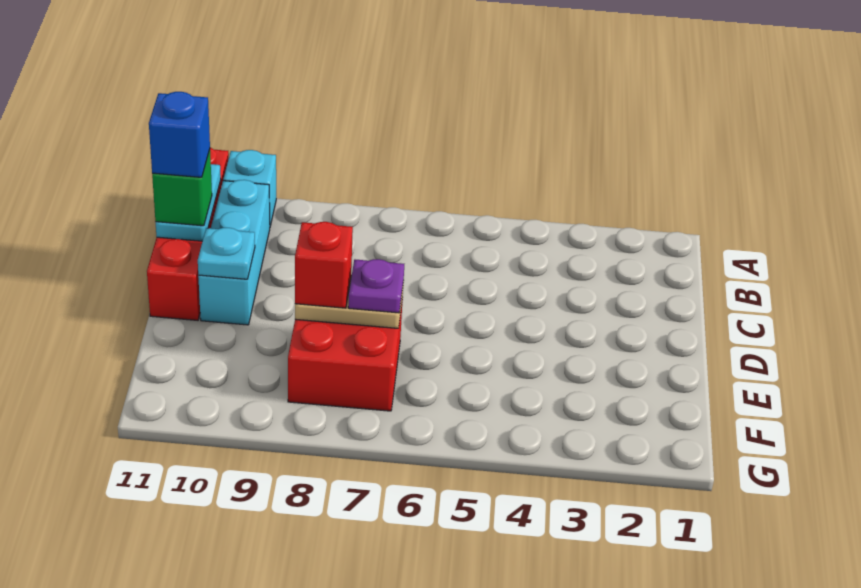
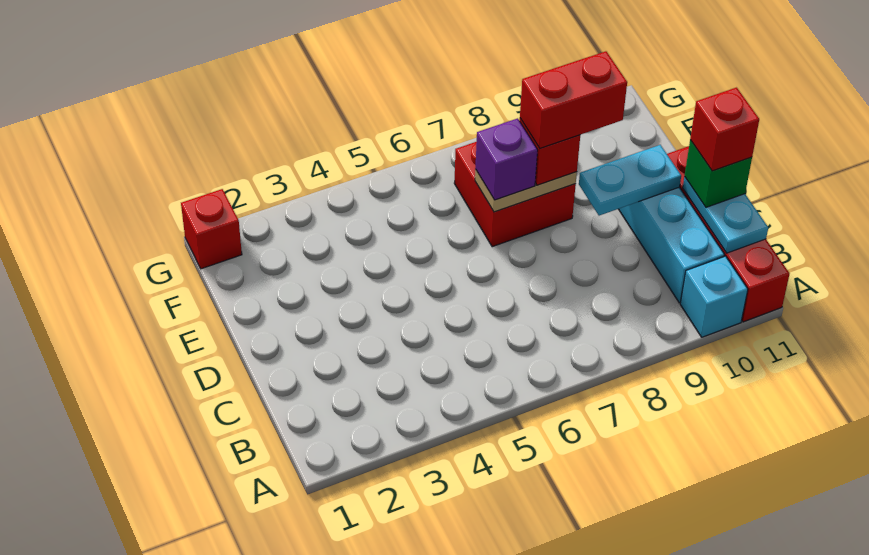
blue 1x1 brick [149,92,210,177] -> red 1x1 brick [690,88,759,171]
cyan 1x1 plate [198,228,255,279] -> cyan 1x2 plate [579,145,681,216]
purple 1x1 plate [348,259,404,313] -> purple 1x1 brick [475,118,538,200]
none -> red 1x2 brick [520,51,627,148]
none -> red 1x1 brick [181,189,242,269]

